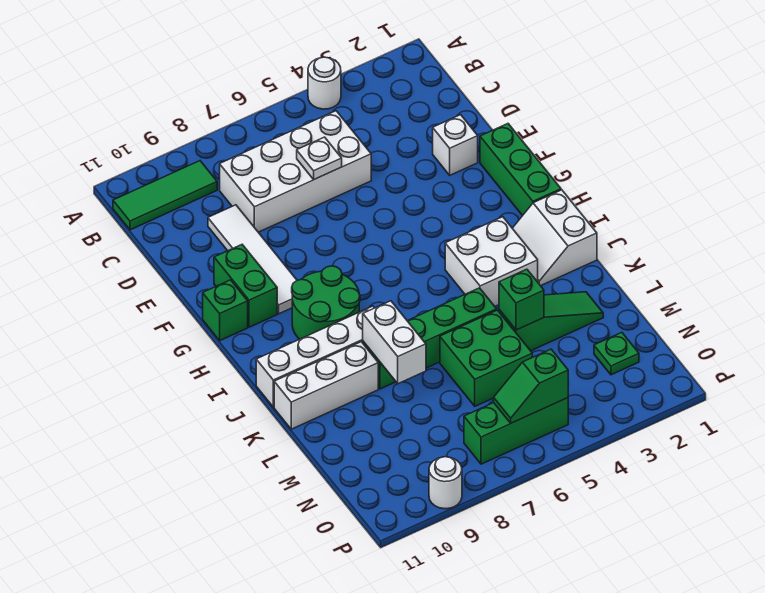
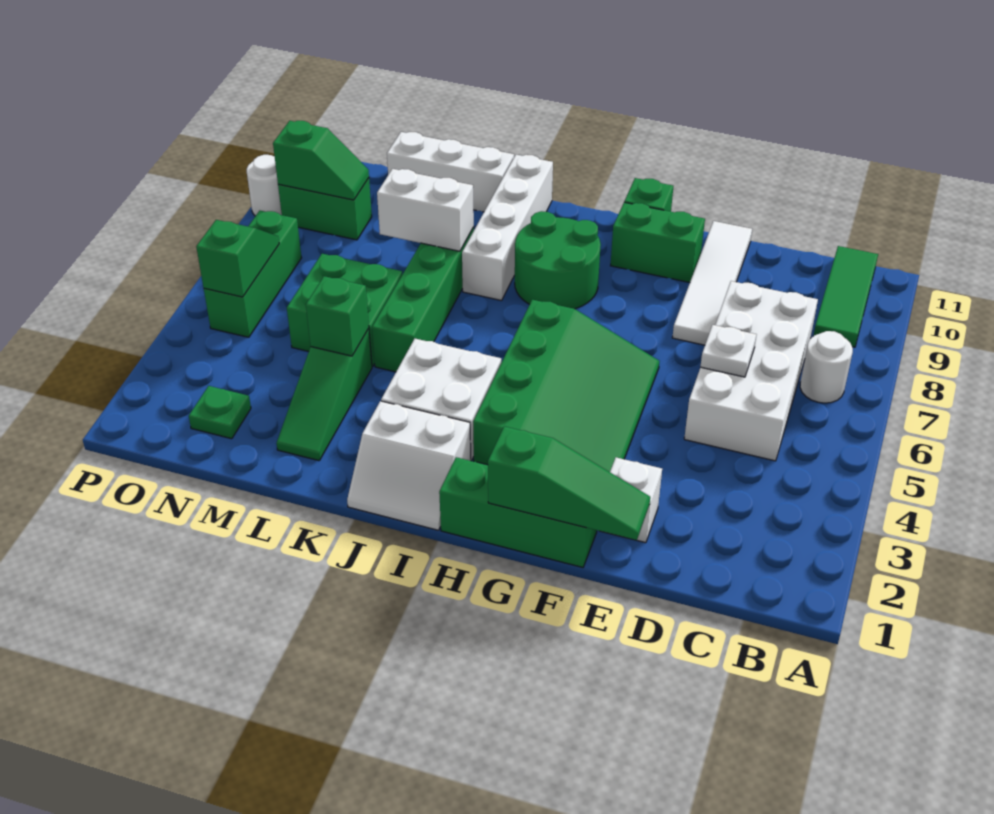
white 1x1 round brick [308,57,341,109] -> white 1x1 round brick moved to [800,331,853,403]
white 1x4 tile [208,205,297,314] -> white 1x4 tile turned to [672,221,752,345]
none -> green 1x3 slope [488,426,650,540]
none -> green 3x4 slope [473,300,659,472]
white 2x2 slope [512,190,597,286] -> white 2x2 slope turned to [347,401,471,530]
white 1x3 brick [274,342,378,429] -> white 1x3 brick turned to [387,132,514,212]
none -> green 1x2 brick [278,178,372,240]
none -> green 1x2 slope [273,121,369,200]

